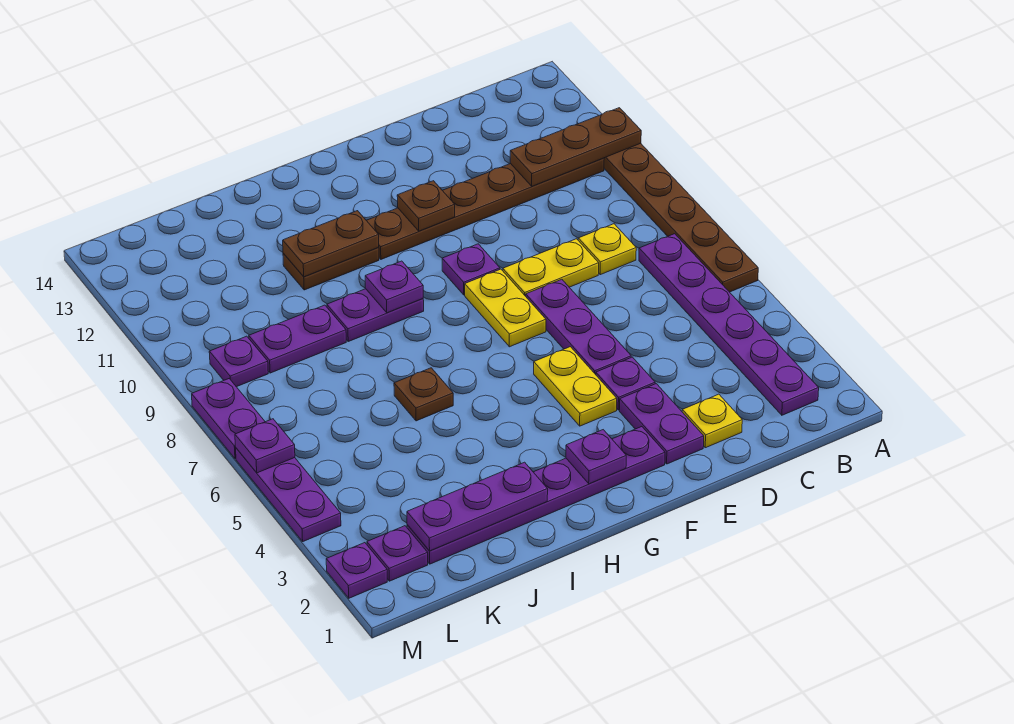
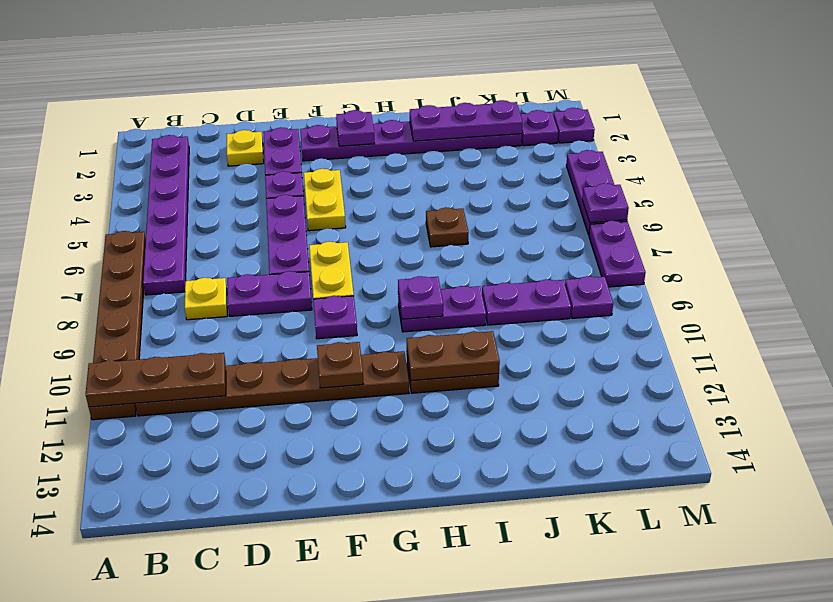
yellow 1x2 plate [503,239,599,296] -> purple 1x2 plate [227,271,312,316]

